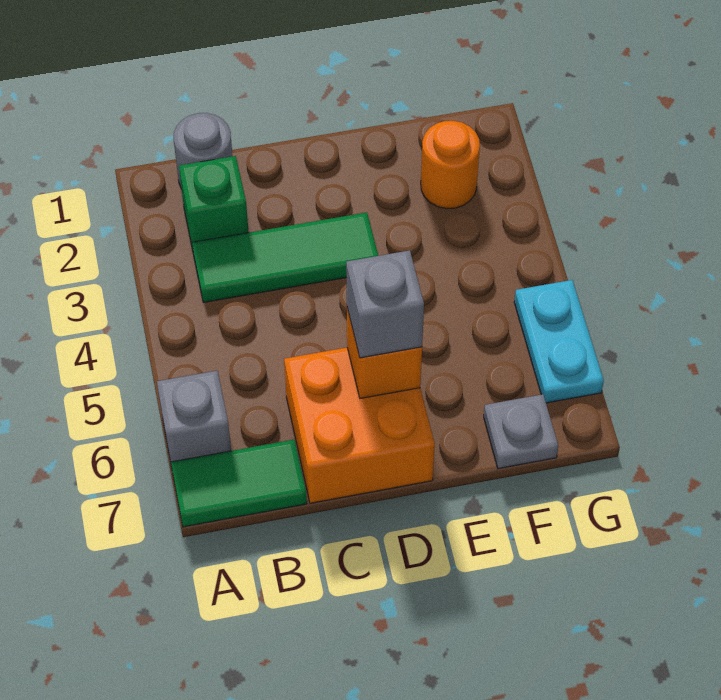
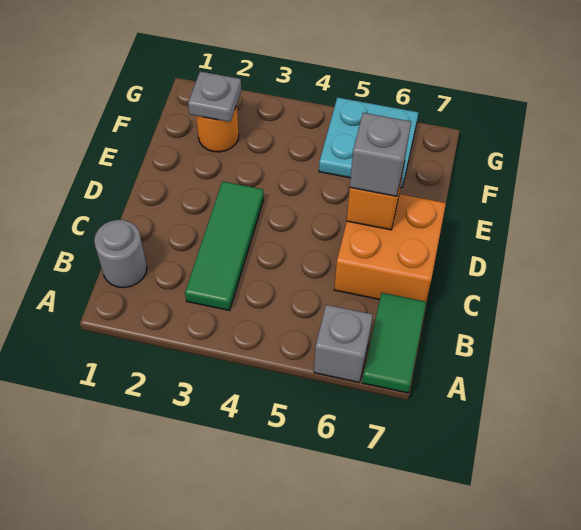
green 1x1 brick [179,156,249,250] -> none
grey 1x1 plate [484,394,558,469] -> grey 1x1 plate moved to [188,71,241,122]
cyan 1x2 plate [514,280,604,403] -> cyan 2x2 plate [319,97,418,188]

